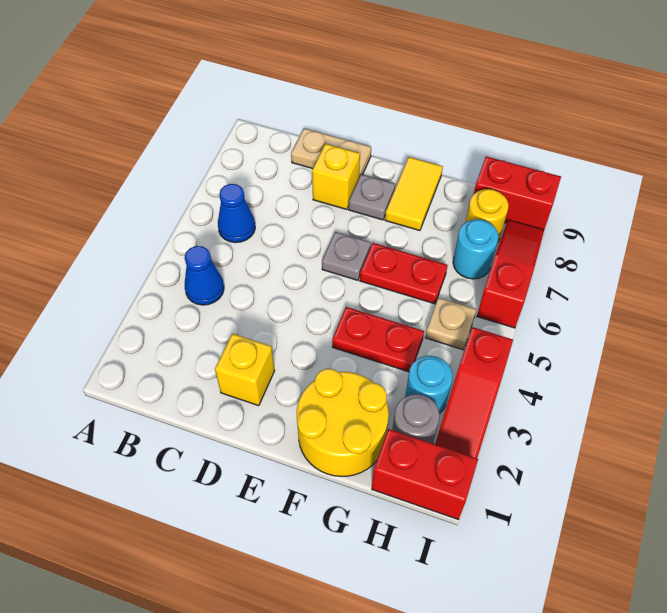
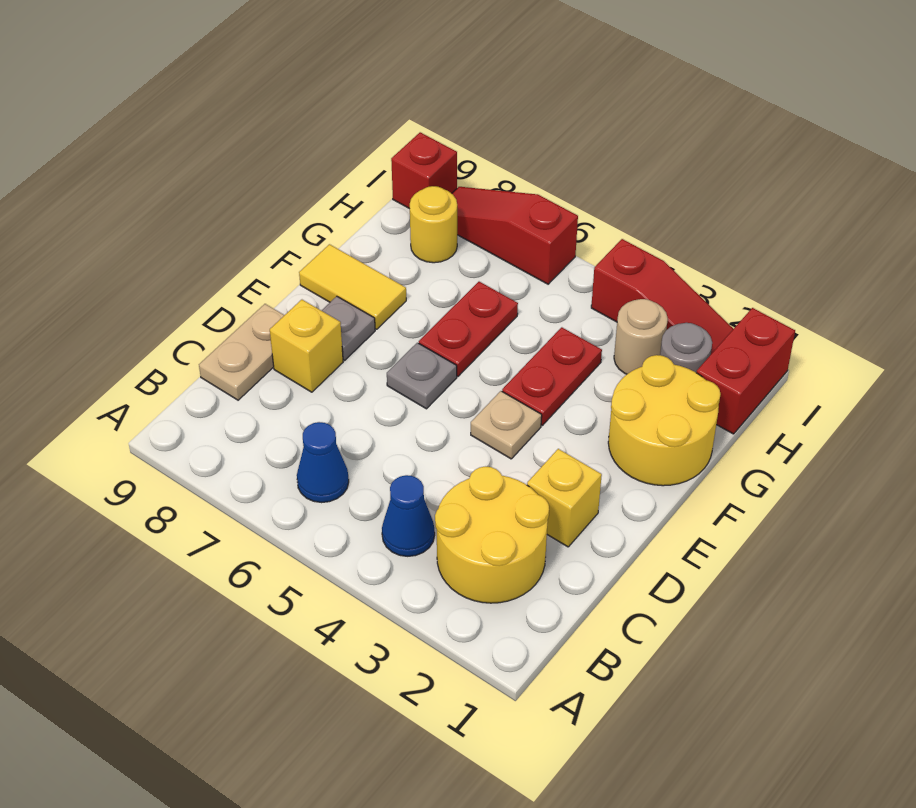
none -> yellow 2x2 round brick [435,466,549,603]
cyan 1x1 round brick [405,356,453,414] -> tan 1x1 round brick [614,299,668,374]
tan 1x1 plate [425,298,476,350] -> tan 1x1 plate moved to [471,391,542,459]
cyan 1x1 round brick [453,219,498,279] -> none
red 1x2 brick [474,156,561,229] -> red 1x1 brick [391,132,457,209]

